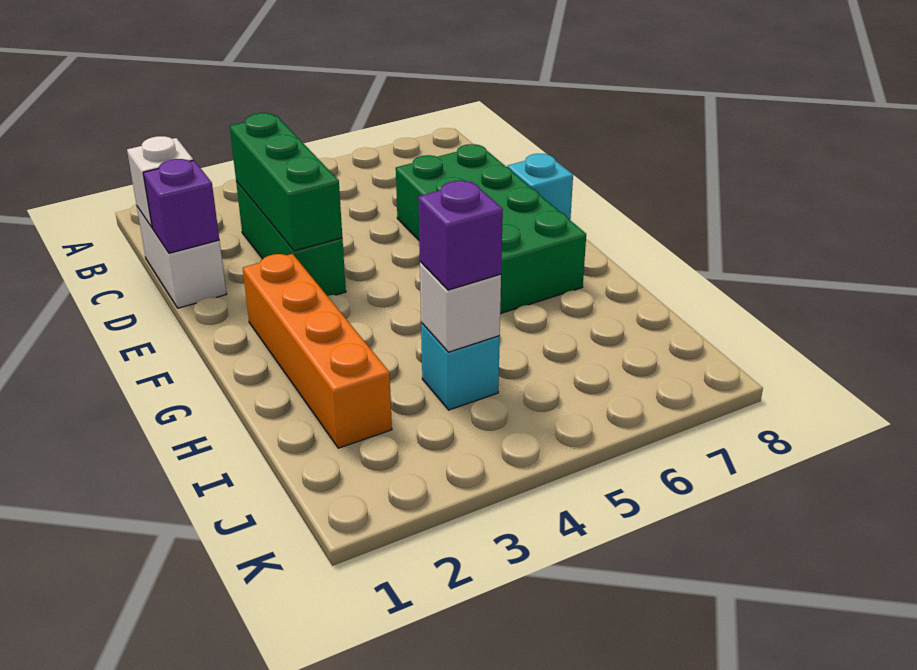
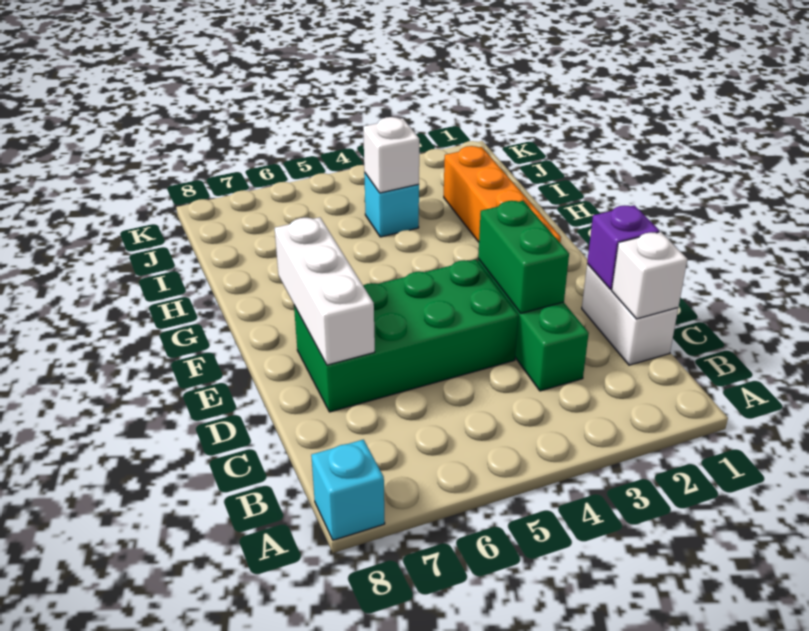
green 1x3 brick [230,113,342,251] -> green 1x2 brick [478,201,569,313]
green 2x4 brick [396,144,586,314] -> green 2x4 brick turned to [294,260,518,412]
none -> white 1x3 brick [275,217,375,365]
cyan 1x1 brick [507,154,573,220] -> cyan 1x1 brick moved to [311,440,385,540]
purple 1x1 brick [418,181,503,290] -> none

